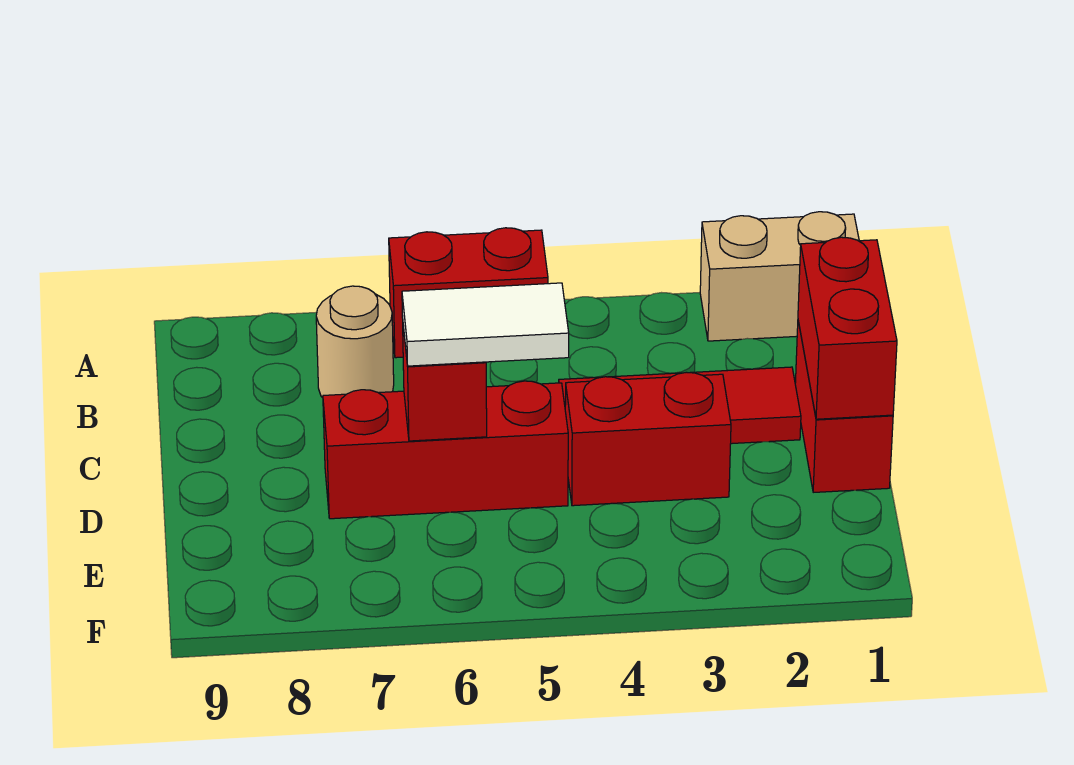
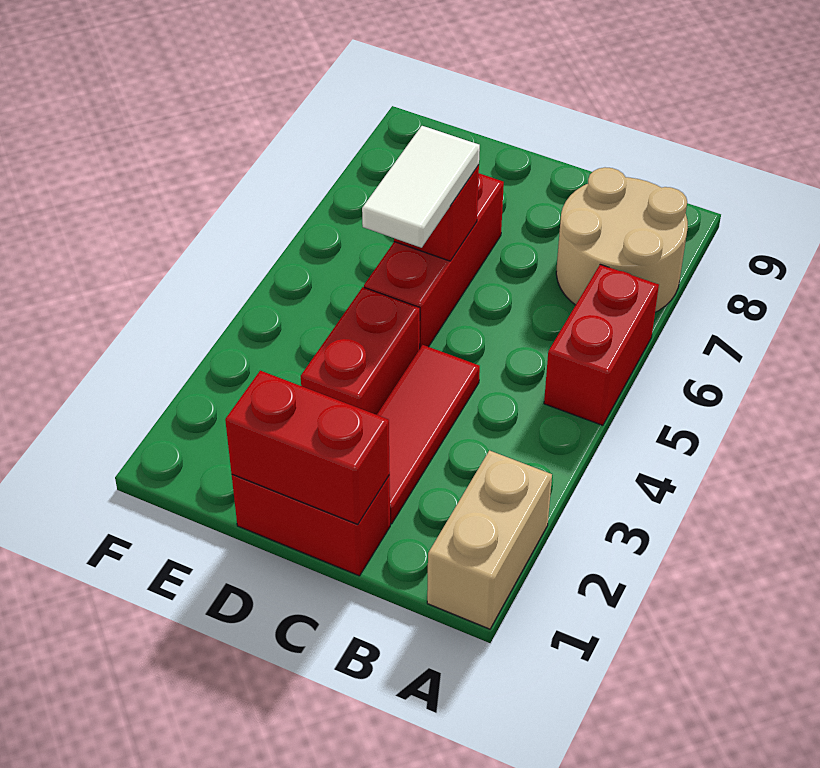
tan 1x1 round brick [316,286,394,398] -> tan 2x2 round brick [556,167,688,312]

